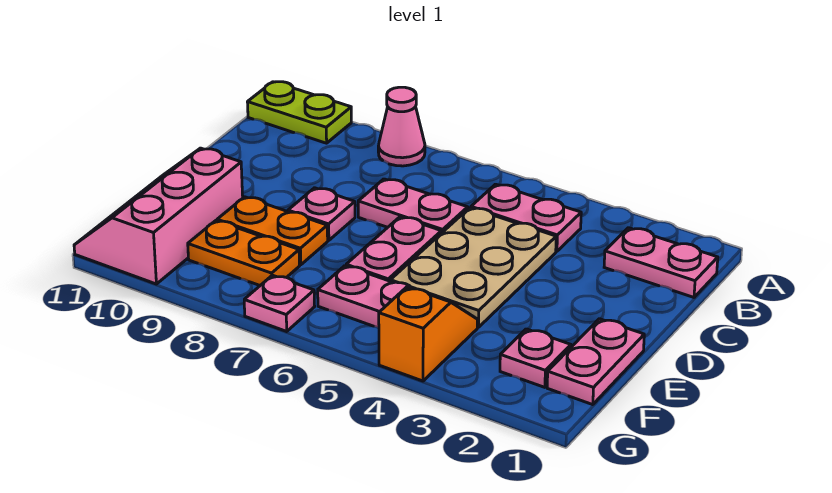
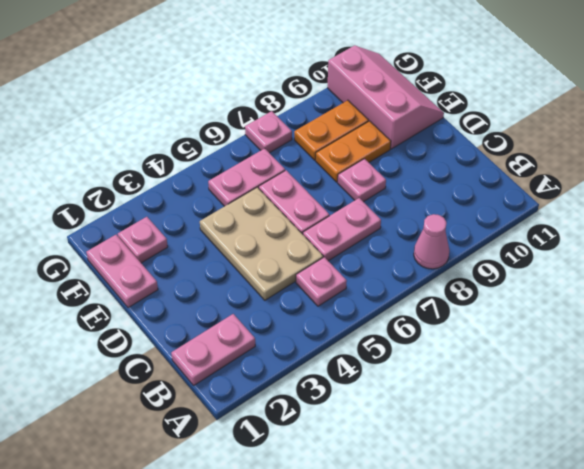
lime 1x2 plate [248,82,351,143] -> none
pink 1x2 plate [471,184,581,252] -> pink 1x1 plate [296,257,347,306]
orange 1x2 slope [379,287,477,381] -> none

